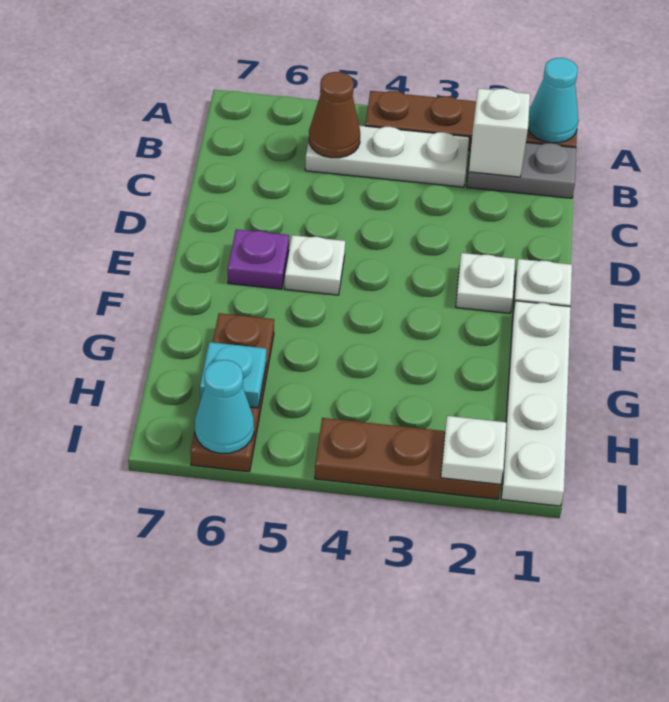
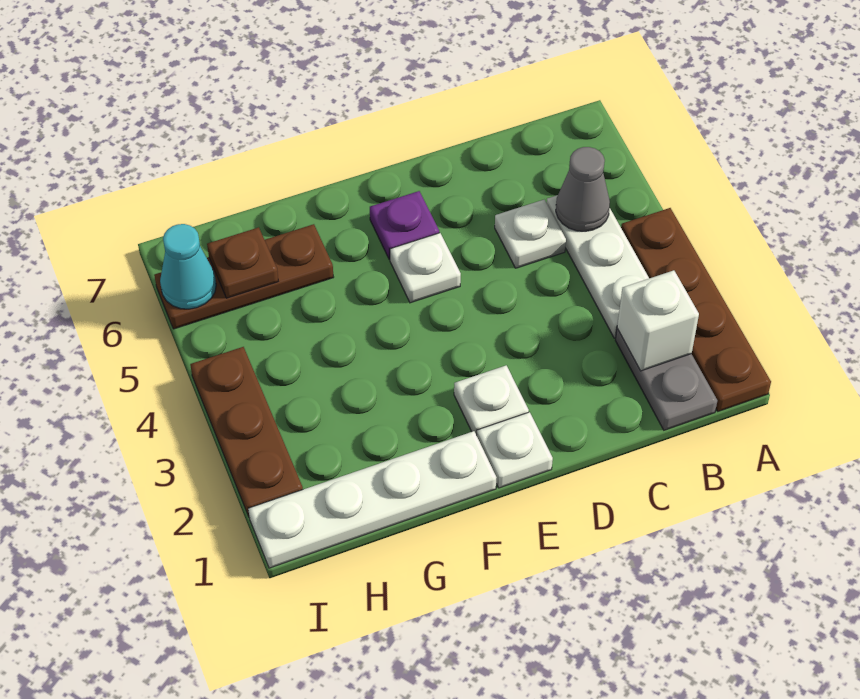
cyan 1x1 cone [528,58,578,143] -> none
brown 1x1 cone [309,72,360,158] -> grey 1x1 cone [556,147,610,231]
cyan 1x1 plate [200,342,266,408] -> brown 1x1 plate [207,227,278,298]
white 1x1 plate [441,416,506,484] -> white 1x1 plate moved to [495,199,566,268]

